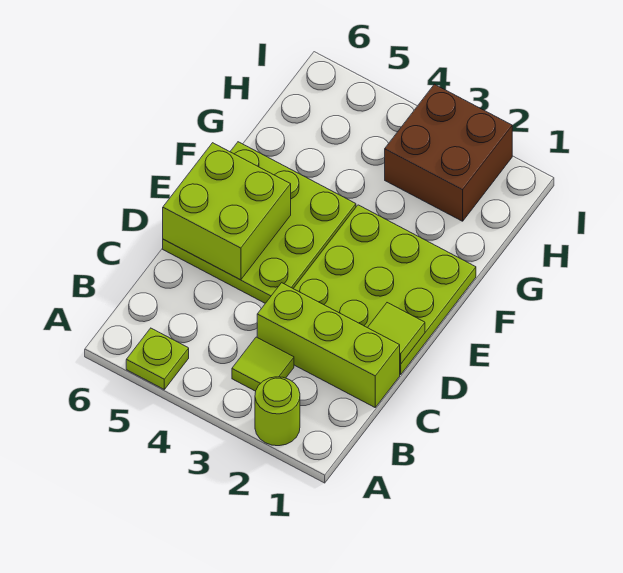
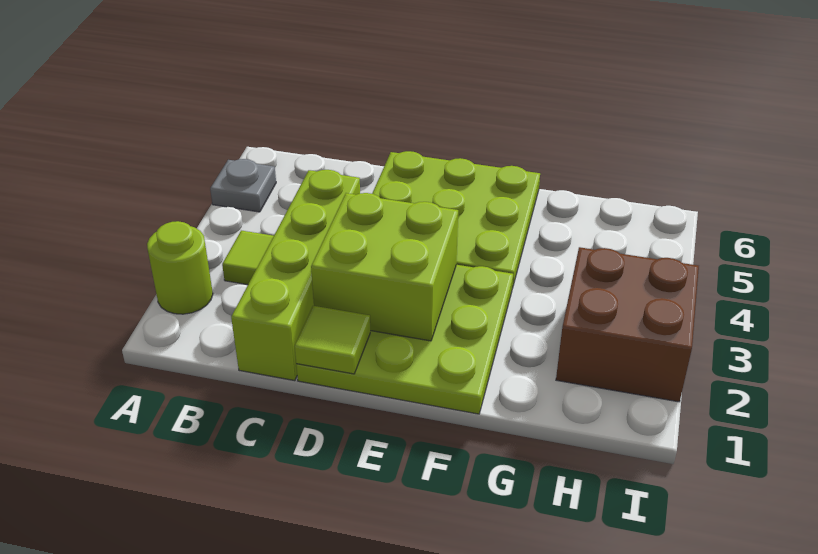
lime 1x1 plate [126,328,189,389] -> grey 1x1 plate [210,159,276,212]
lime 1x3 brick [257,283,400,407] -> lime 1x4 brick [231,170,360,381]
lime 2x2 brick [163,143,291,280] -> lime 2x2 brick moved to [311,193,458,341]

